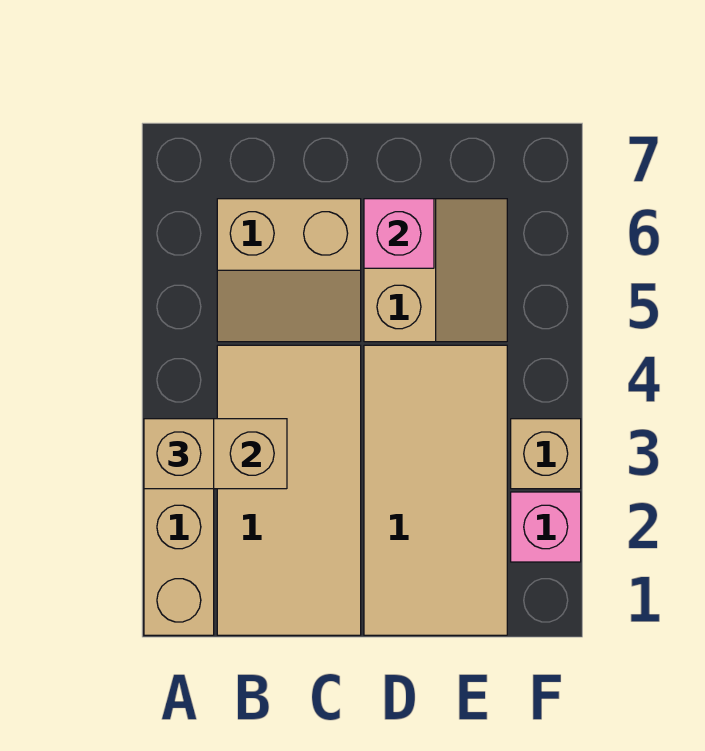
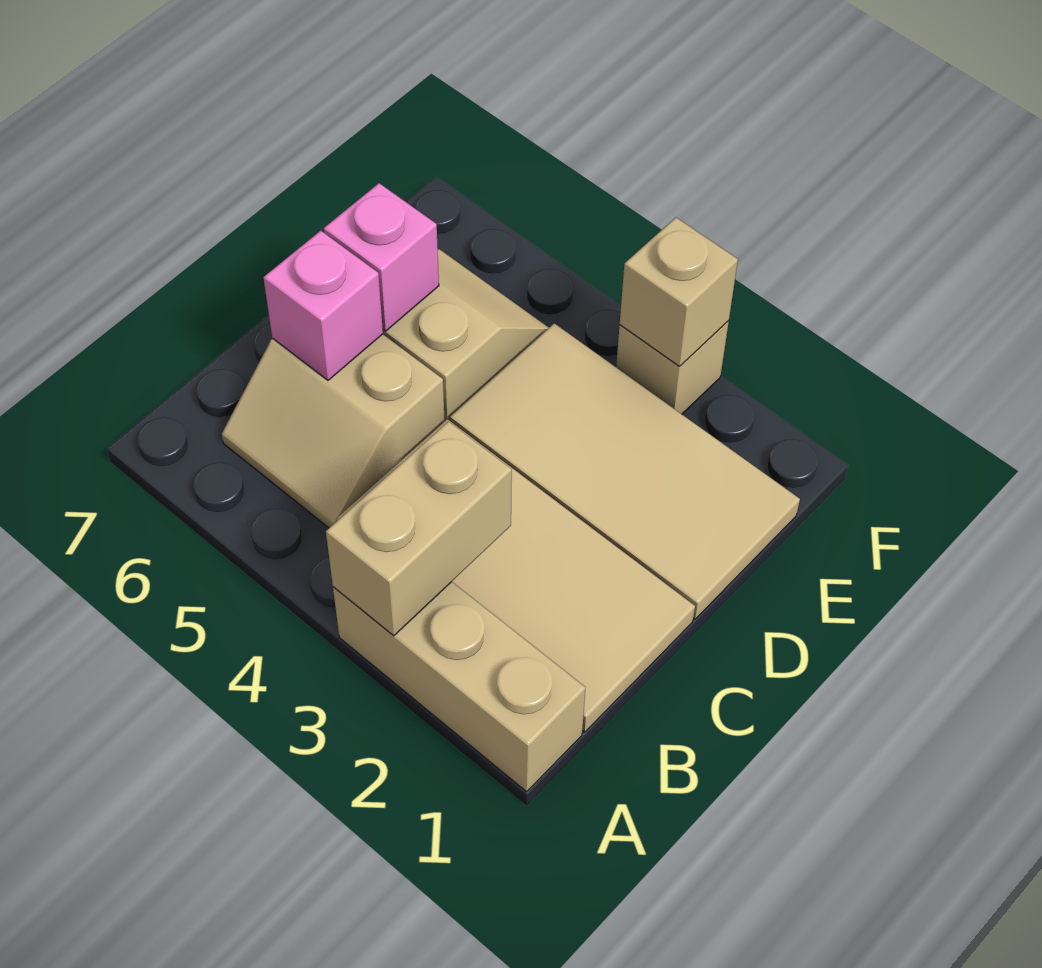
tan 1x1 brick [144,419,214,489] -> tan 1x1 brick moved to [620,218,738,366]
tan 2x2 slope [217,199,361,342] -> tan 2x2 slope turned to [222,334,445,528]
pink 1x1 brick [511,492,581,562] -> pink 1x1 brick moved to [263,231,383,380]

